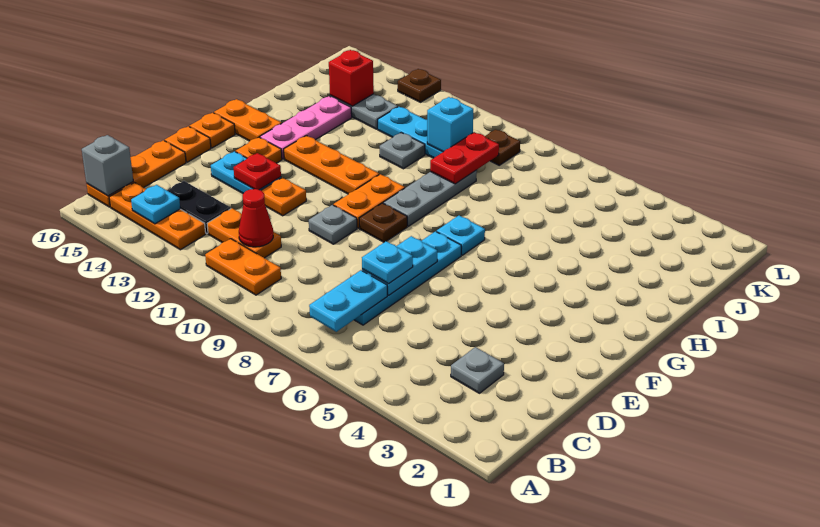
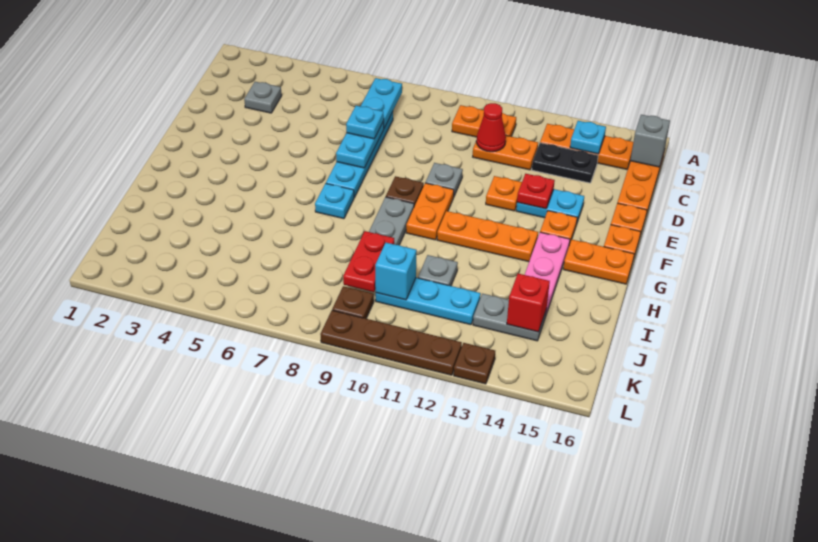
none -> brown 1x4 plate [320,310,462,375]

